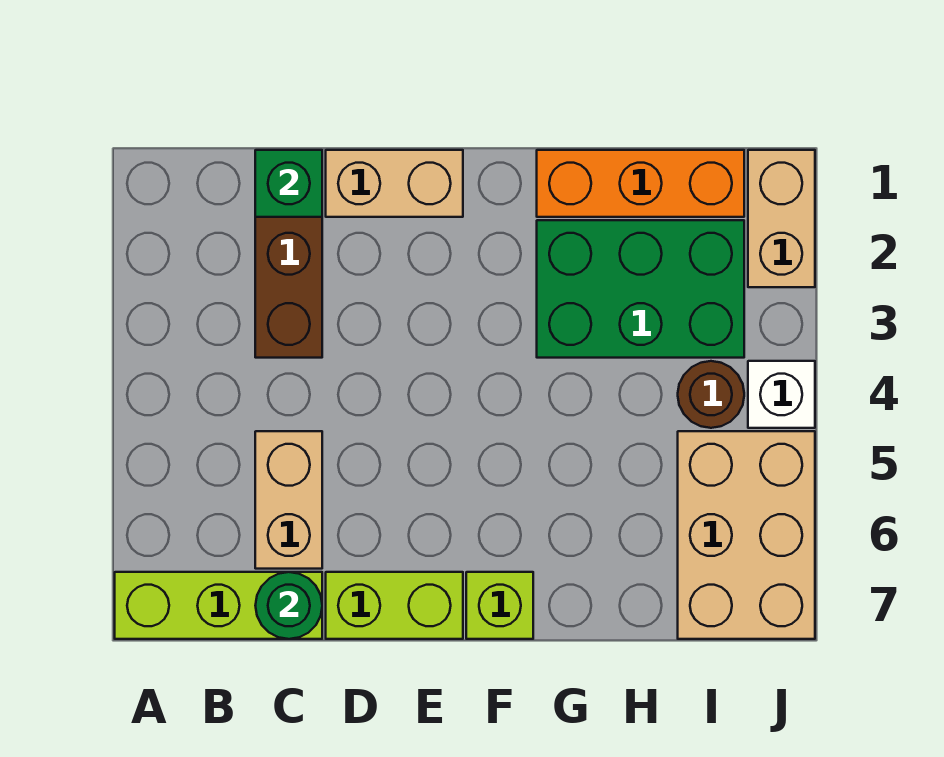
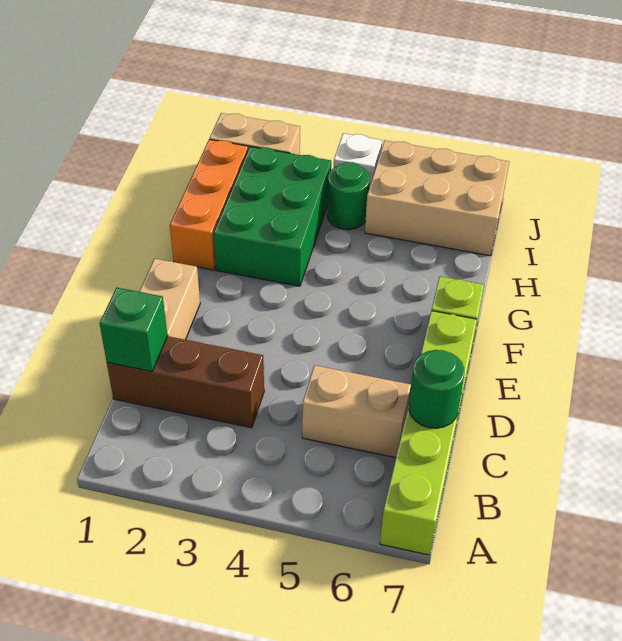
brown 1x1 round brick [678,361,744,428] -> green 1x1 round brick [327,162,370,230]

